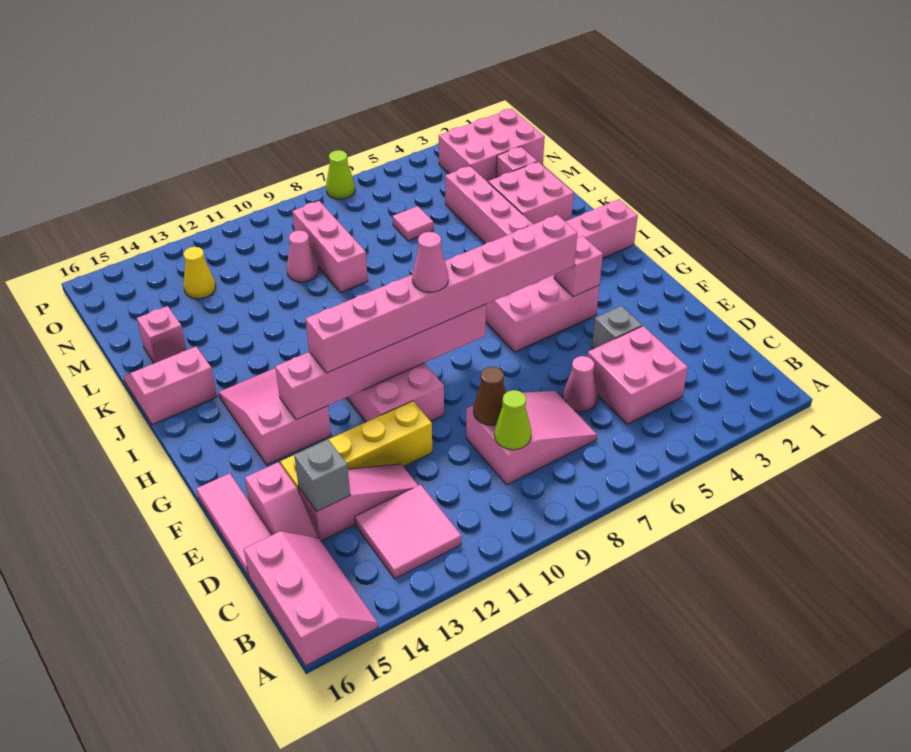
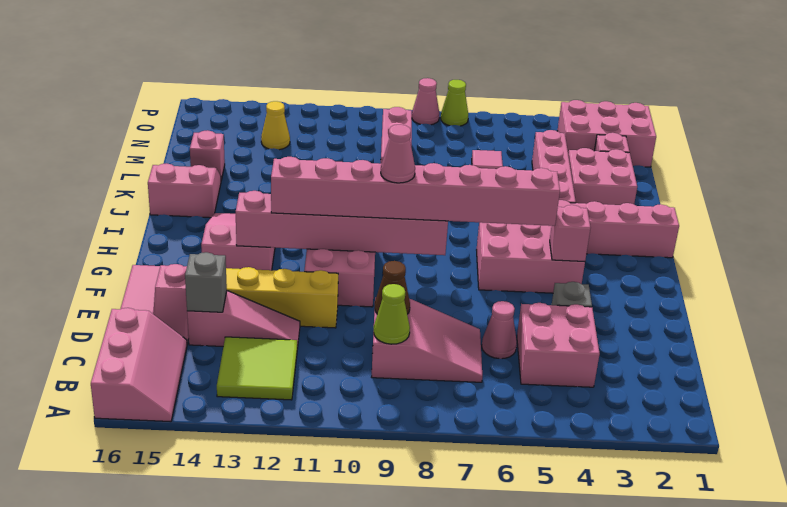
pink 2x2 tile [355,485,461,579] -> lime 2x2 tile [217,337,297,400]
pink 1x1 cone [287,230,318,282] -> pink 1x1 cone moved to [412,78,440,125]

